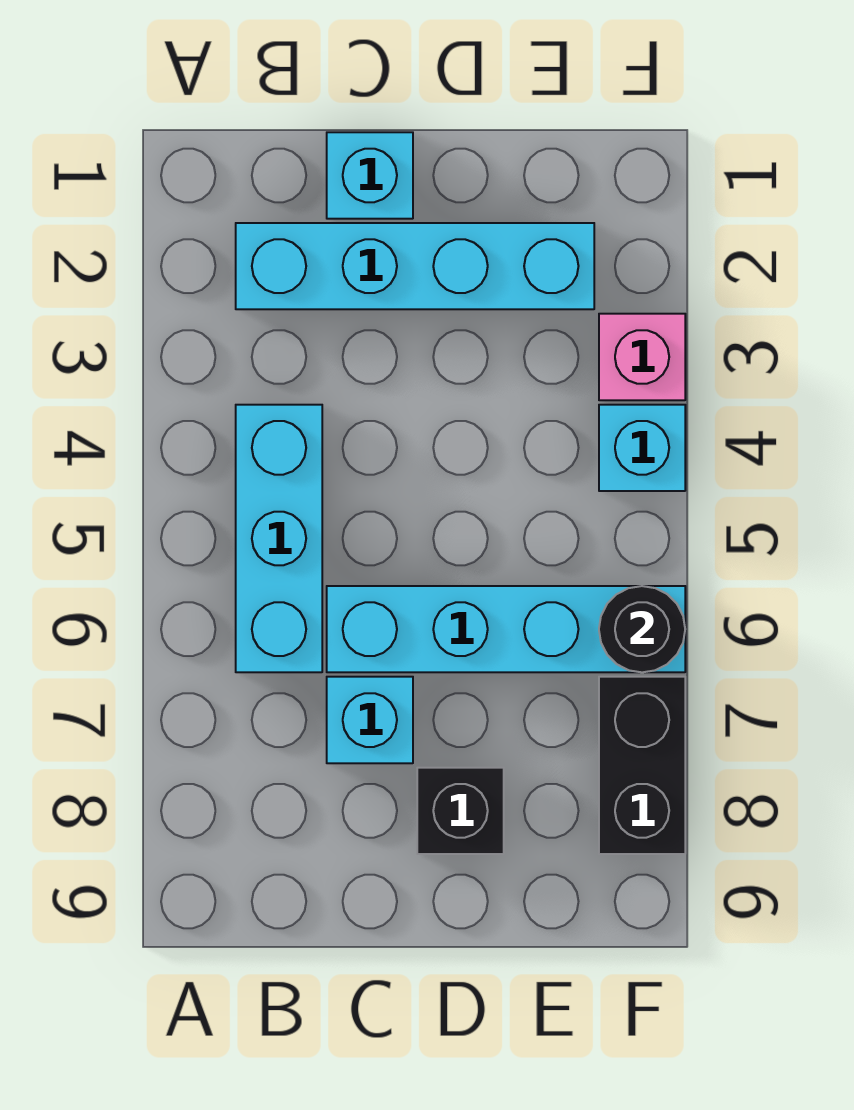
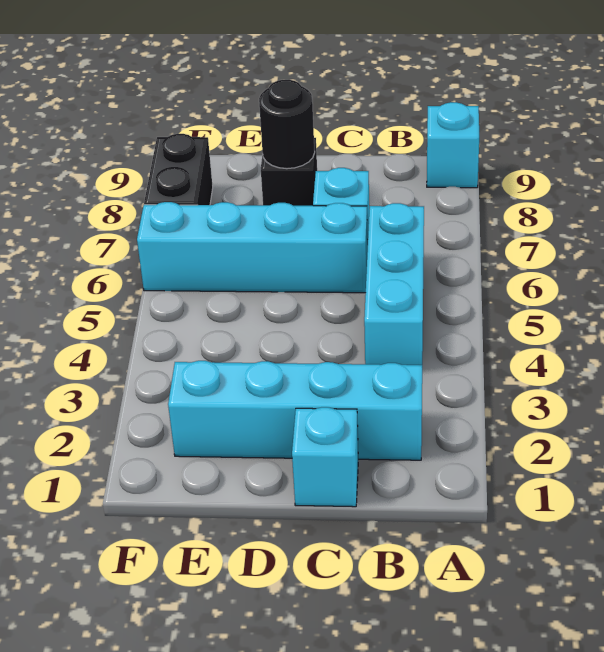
pink 1x1 brick [599,314,685,400] -> none
cyan 1x1 brick [599,405,685,491] -> cyan 1x1 brick moved to [427,102,479,188]
black 1x1 round brick [599,586,685,672] -> black 1x1 round brick moved to [259,80,315,169]

